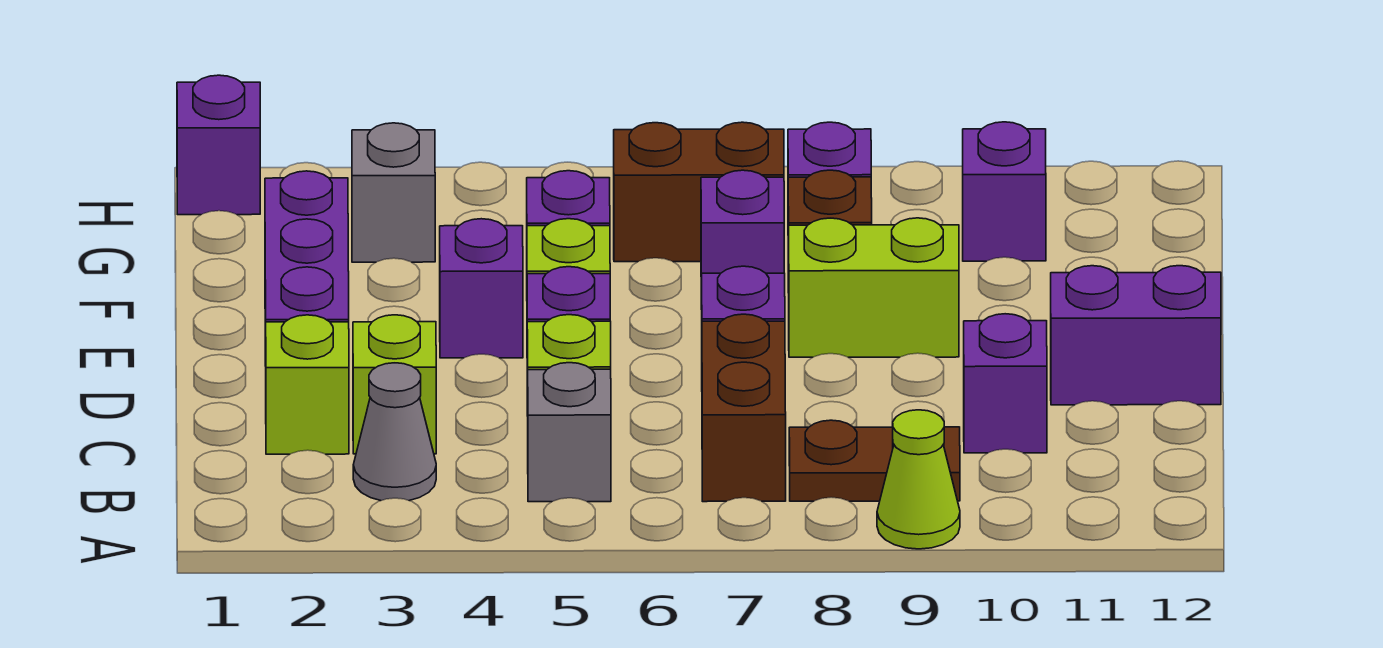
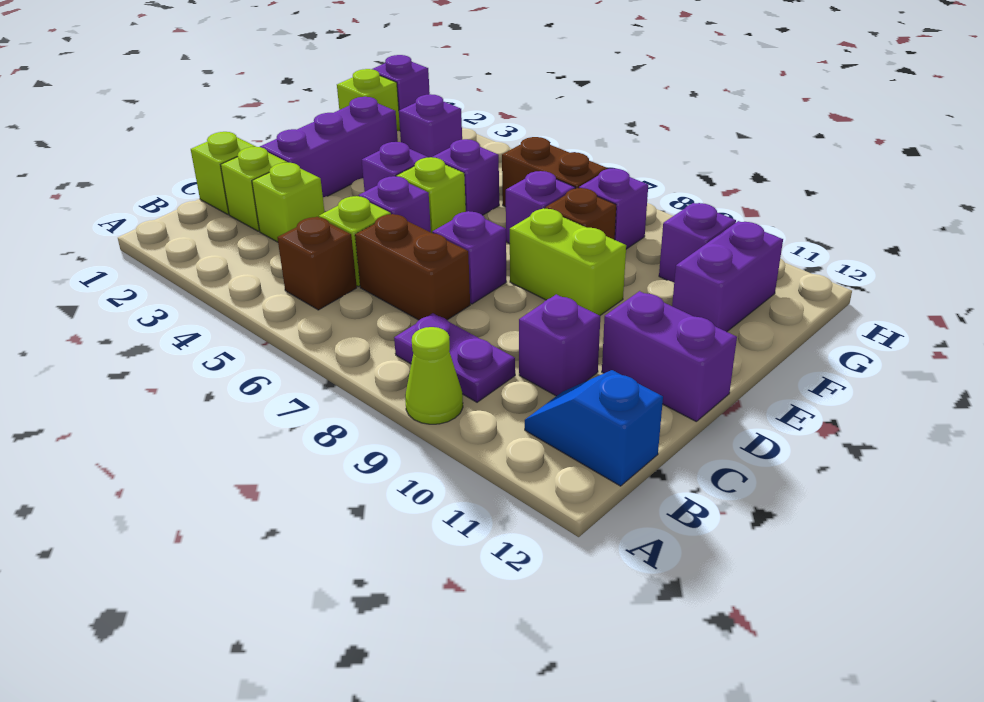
grey 1x1 cone [353,363,436,501] -> none
grey 1x1 brick [528,363,611,502] -> brown 1x1 brick [277,217,357,310]
brown 1x2 brick [702,314,786,502] -> brown 1x2 brick turned to [355,214,470,320]
brown 1x2 plate [789,420,960,501] -> purple 1x2 plate [394,313,515,402]
none -> blue 1x2 slope [525,370,663,486]
none -> lime 1x1 brick [191,132,256,214]
none -> purple 1x2 brick [672,221,783,332]
none -> lime 1x1 brick [337,69,400,131]
grey 1x1 brick [352,123,435,262] -> purple 1x1 brick [399,94,462,158]

